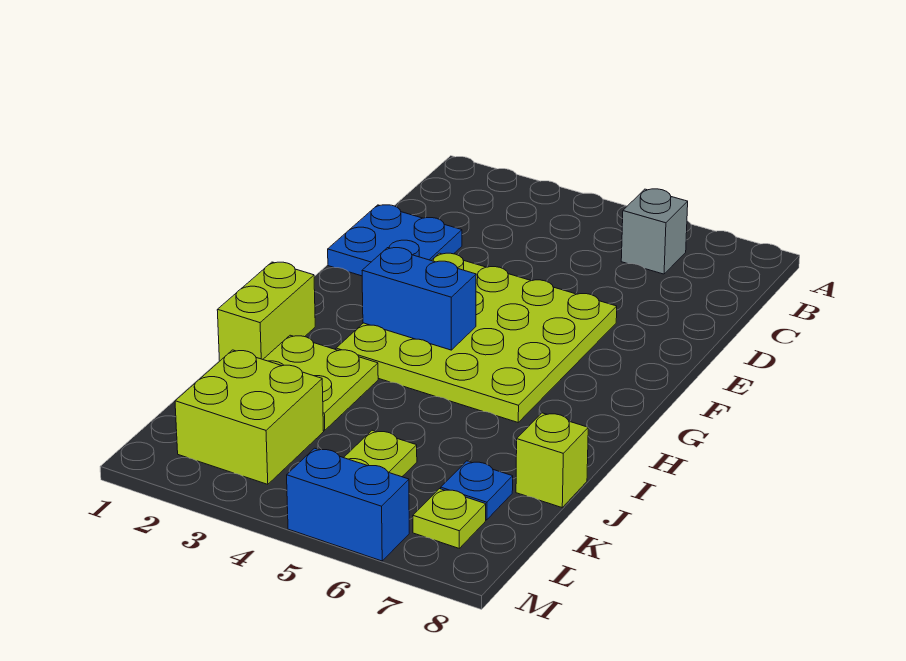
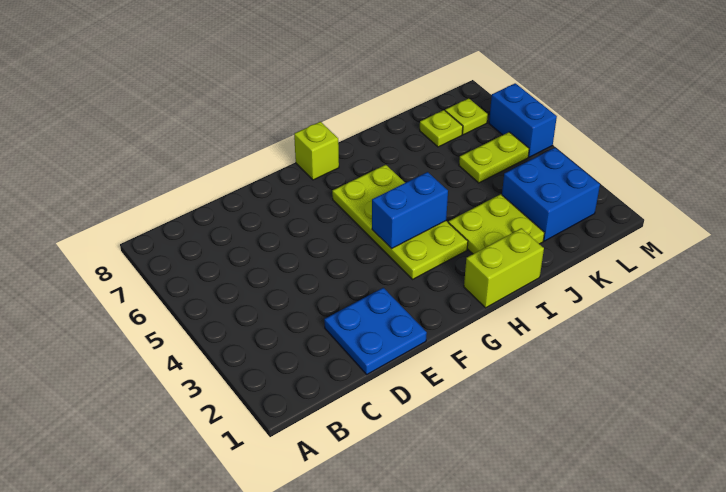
grey 1x1 brick [621,189,688,274] -> none
lime 4x4 plate [336,253,617,422] -> lime 2x4 plate [332,165,468,279]
blue 1x2 brick [362,248,476,350] -> blue 1x2 brick turned to [372,172,448,249]
lime 1x1 brick [516,413,588,507] -> lime 1x1 brick moved to [294,122,339,180]
lime 2x2 brick [175,350,324,484] -> blue 2x2 brick [502,148,600,241]
blue 1x1 plate [441,461,513,520] -> lime 1x1 plate [420,110,463,147]

